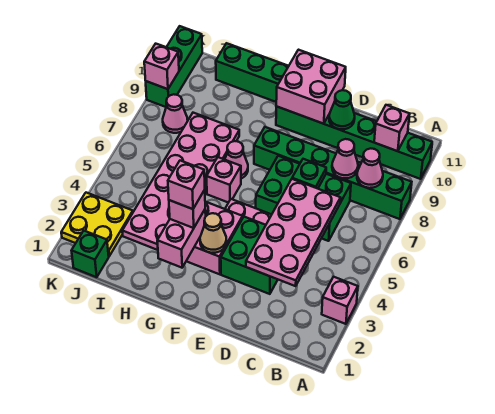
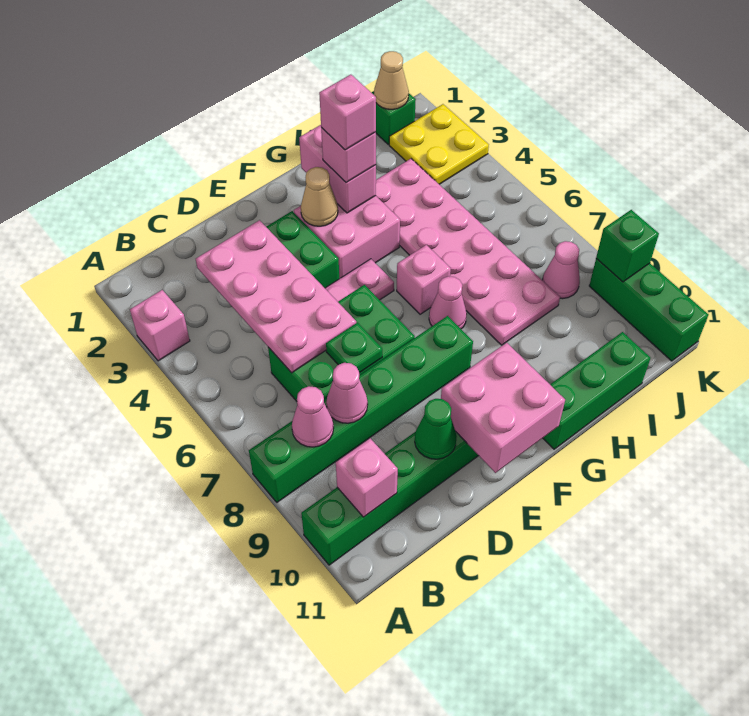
none -> tan 1x1 cone [374,51,409,109]
pink 1x1 brick [144,44,179,89] -> green 1x1 brick [596,210,659,282]

